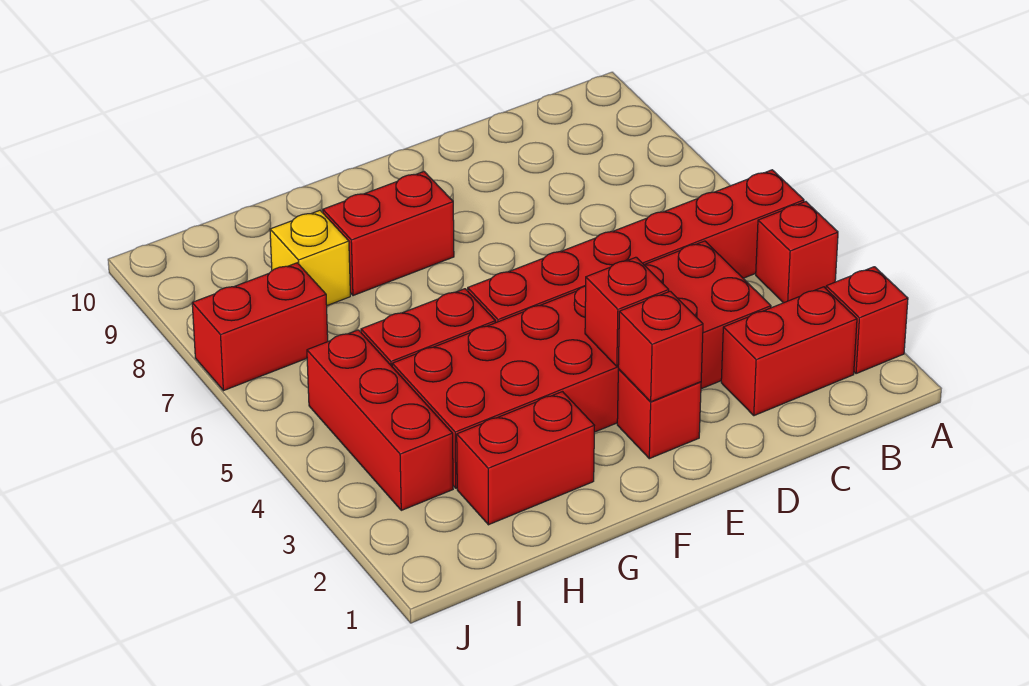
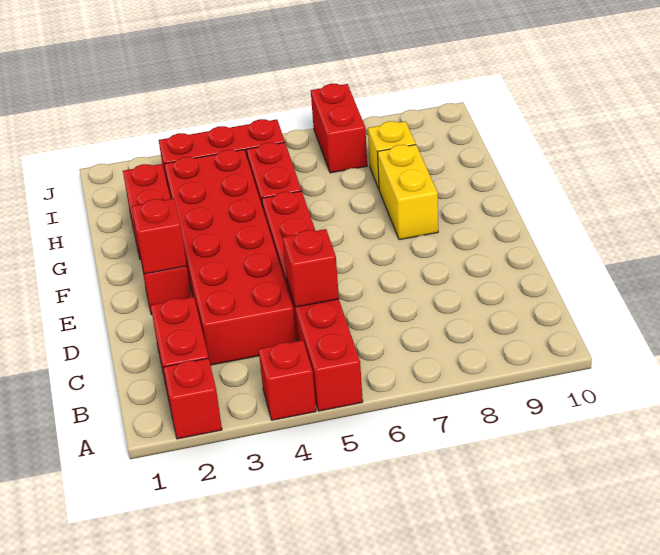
red 1x1 brick [585,257,669,367] -> red 1x1 brick moved to [283,229,339,307]
red 1x2 brick [323,172,454,296] -> yellow 1x2 brick [378,145,438,240]

